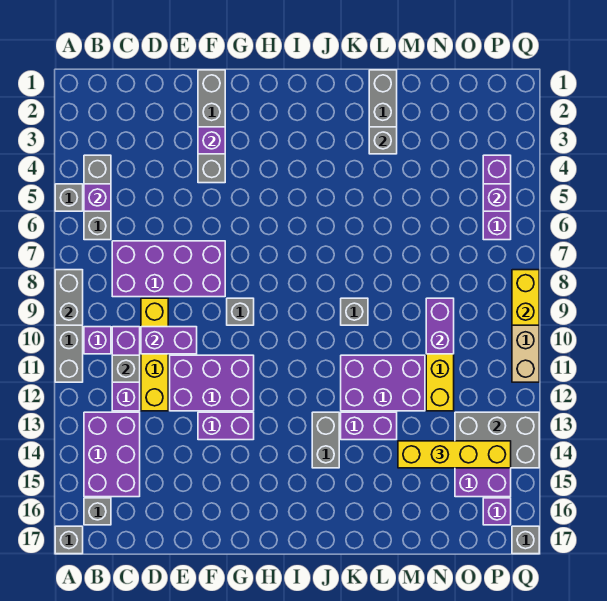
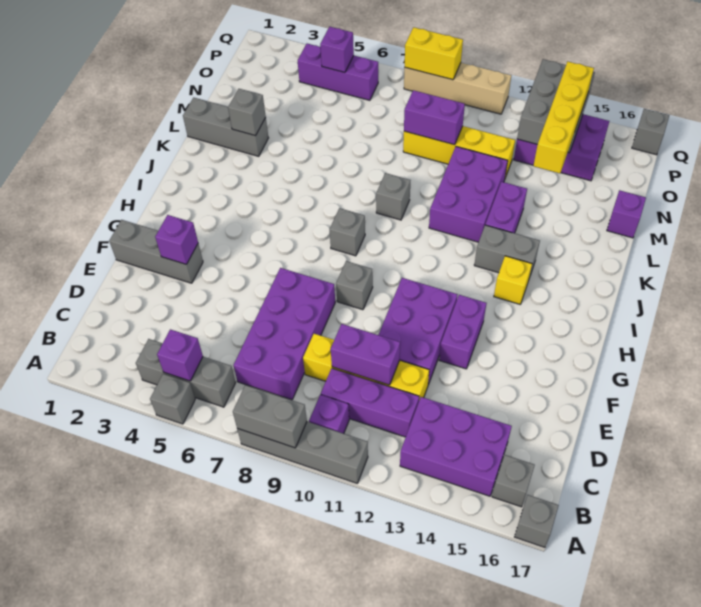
grey 1x1 brick [112,355,140,382] -> grey 1x1 brick moved to [330,208,365,256]
purple 1x2 brick [141,327,197,354] -> purple 1x2 brick turned to [331,324,400,385]
grey 1x4 brick [198,70,225,183] -> grey 1x3 brick [109,220,203,283]
none -> yellow 1x1 brick [494,256,532,304]
purple 1x1 brick [483,498,511,525] -> purple 1x1 brick moved to [607,190,646,238]

